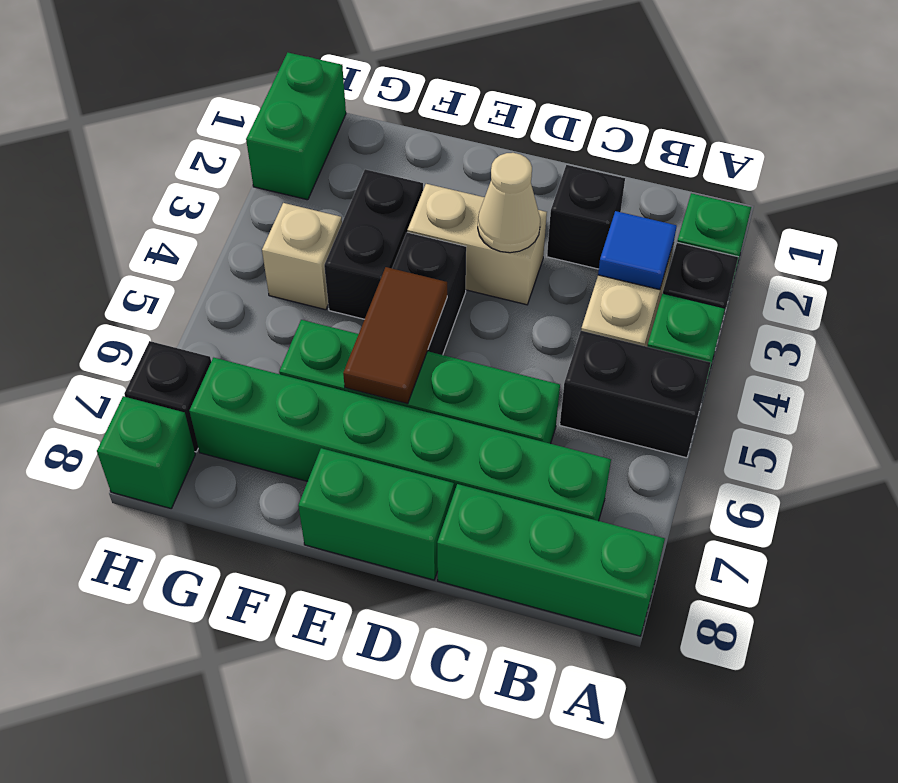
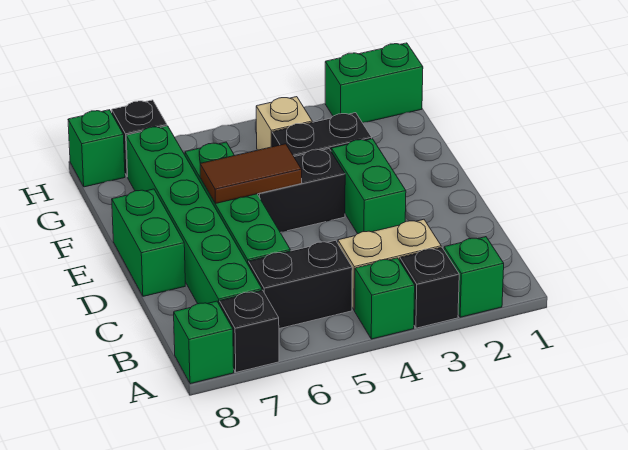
black 1x2 brick [560,331,711,458] -> black 1x2 brick turned to [248,240,352,329]
green 1x3 brick [437,484,665,636] -> green 1x1 brick [174,301,234,384]
blue 1x1 tile [598,211,677,290] -> none
black 1x1 brick [547,165,625,269] -> black 1x1 brick moved to [219,290,279,372]
tan 1x2 brick [407,184,547,305] -> green 1x2 brick [331,139,406,234]
tan 1x1 cone [478,153,540,253] -> none

